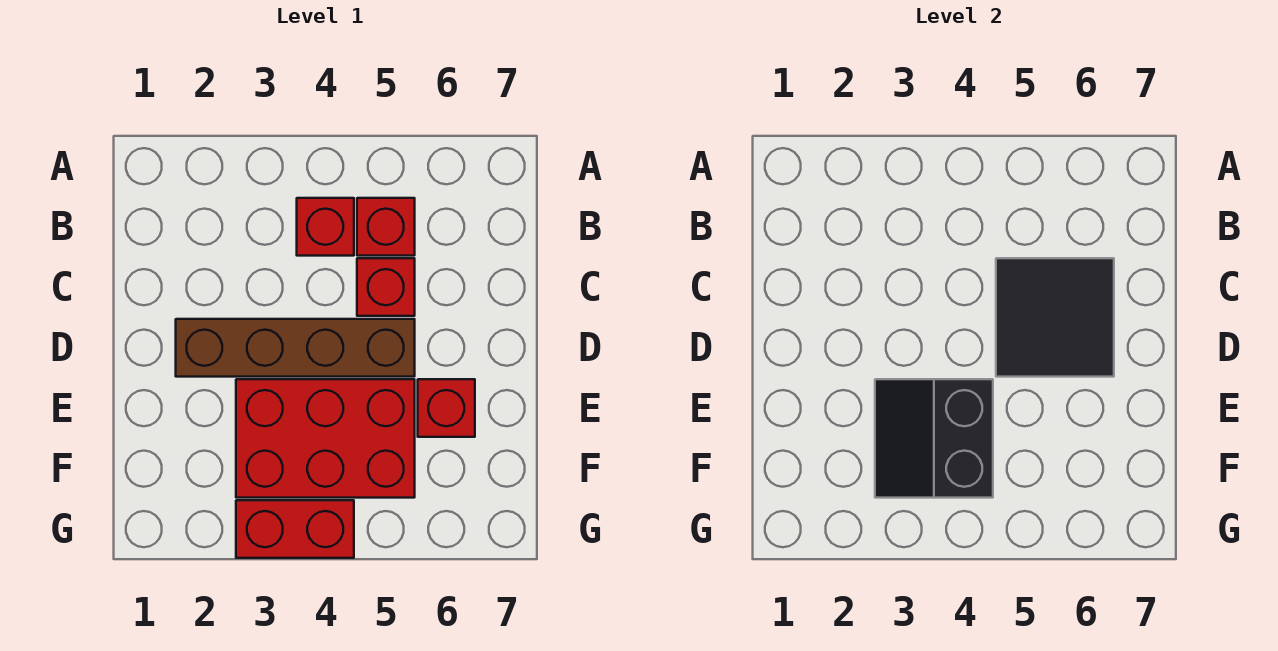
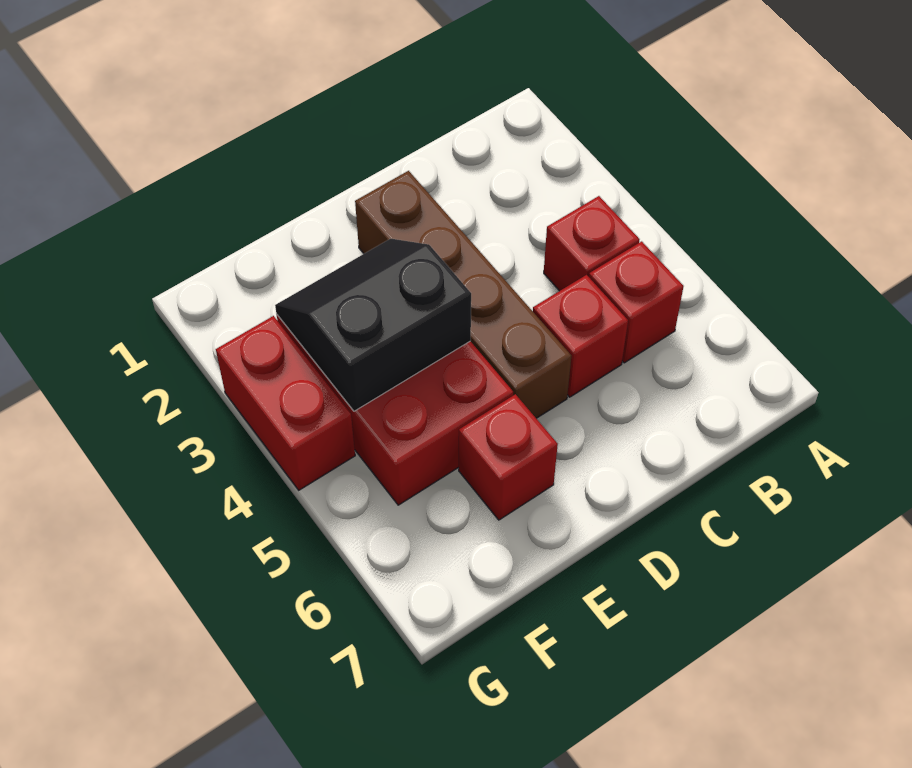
black 2x2 tile [996,258,1114,377] -> none

